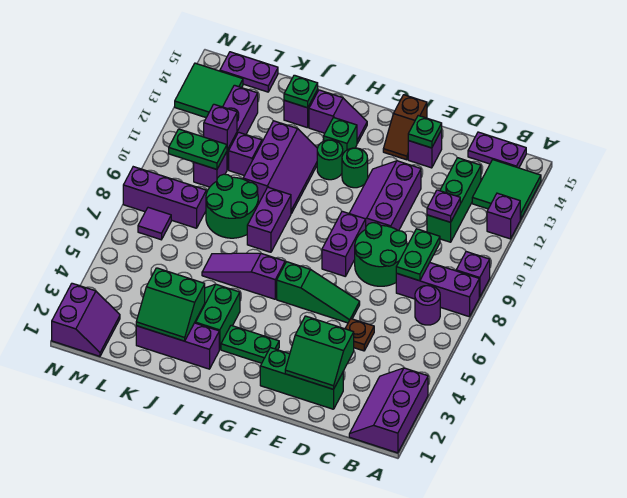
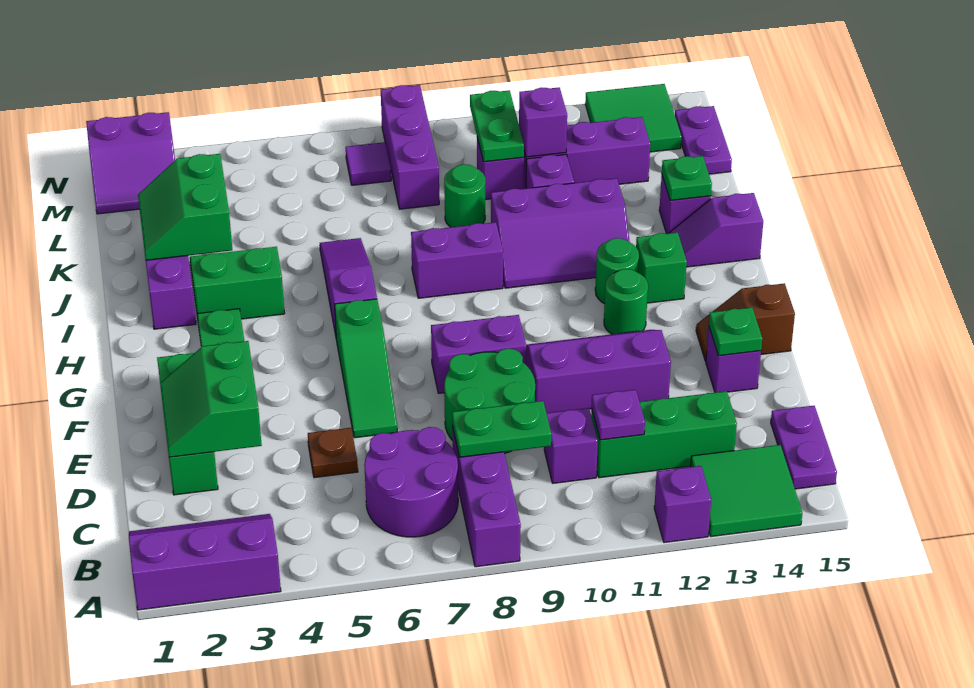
purple 1x1 brick [456,252,490,297] -> purple 1x1 brick moved to [544,408,598,483]
purple 1x1 round brick [415,285,440,325] -> purple 2x2 round brick [364,427,458,537]
purple 1x2 slope [309,90,367,143] -> purple 1x2 slope turned to [669,193,763,267]
green 2x2 round brick [206,174,258,238] -> green 1x1 round brick [444,164,485,227]

